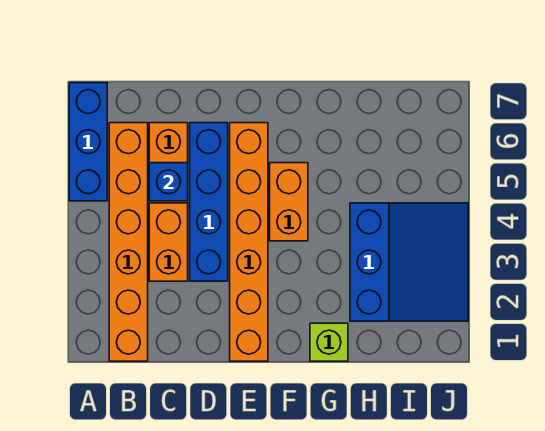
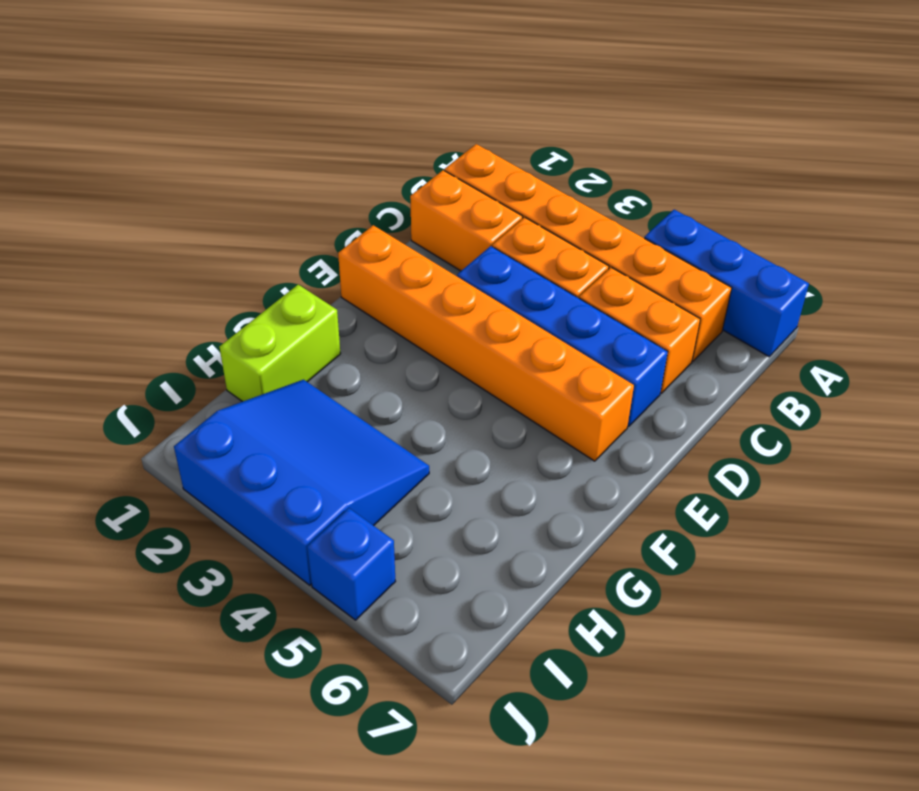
blue 1x1 brick [149,163,188,201] -> blue 1x1 brick moved to [307,508,395,620]
orange 1x2 brick [270,163,308,241] -> orange 1x2 brick moved to [410,170,523,271]
lime 1x1 brick [310,323,348,361] -> lime 1x2 brick [219,285,341,402]
blue 3x3 slope [350,203,468,321] -> blue 3x3 slope turned to [174,380,429,585]

